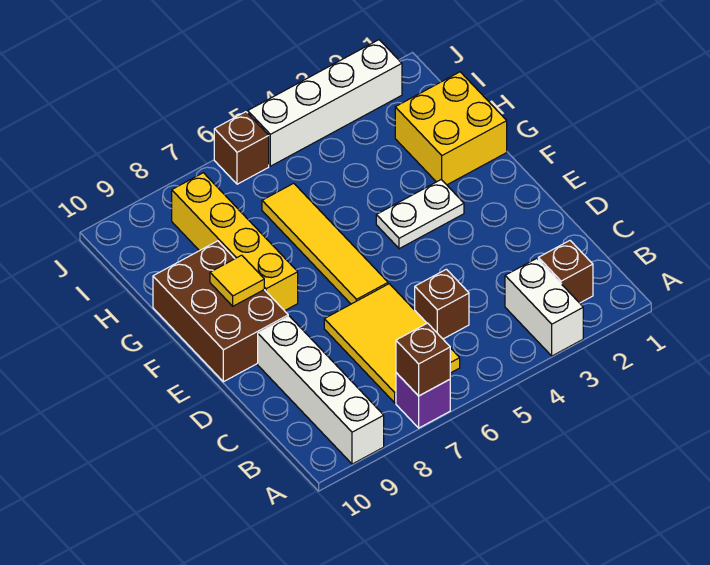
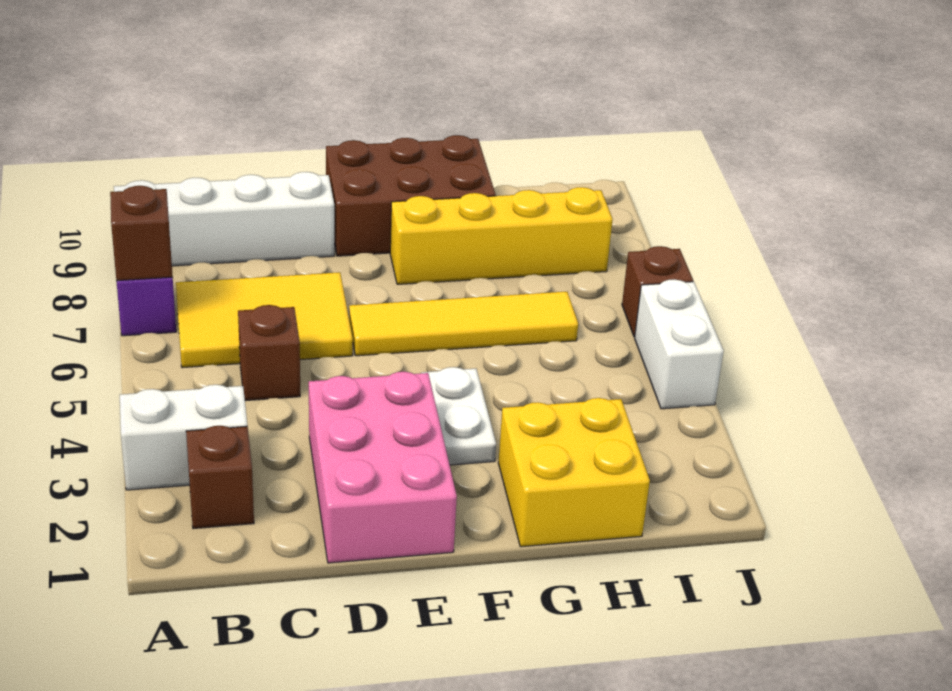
none -> pink 2x3 brick [309,372,457,563]
yellow 1x1 tile [210,255,264,306] -> none
white 1x4 brick [248,40,402,166] -> white 1x2 brick [635,279,724,409]

